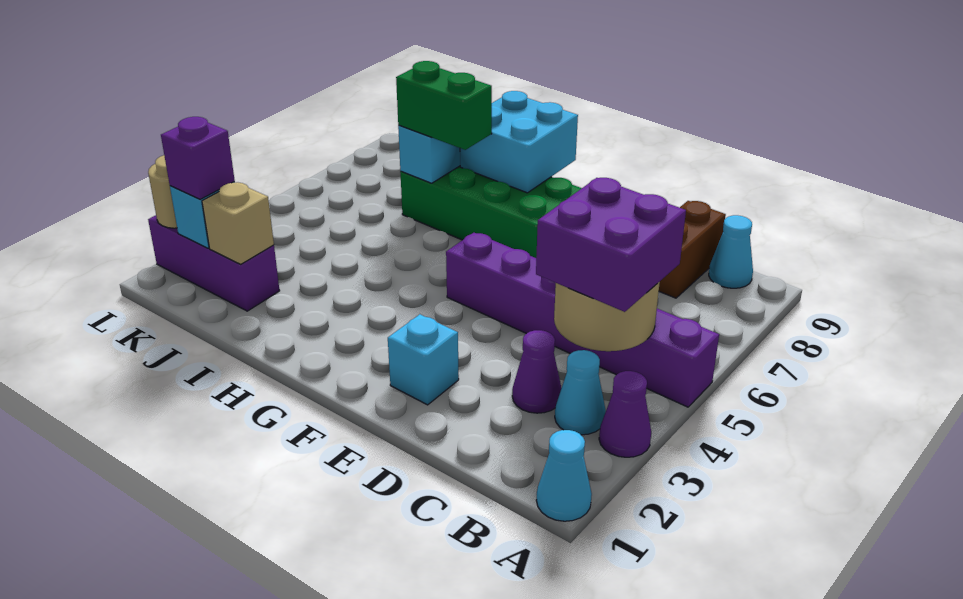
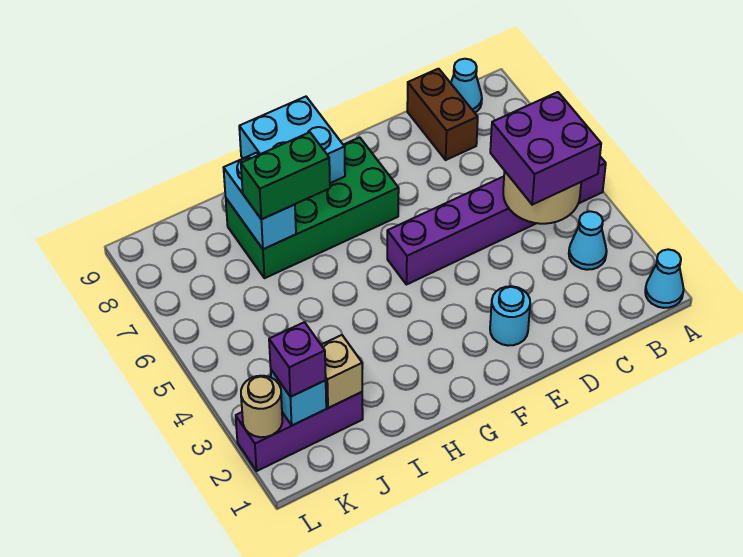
purple 1x1 cone [599,371,651,457] -> none
purple 1x1 cone [512,330,561,413] -> none
cyan 1x1 brick [388,314,459,405] -> cyan 1x1 round brick [490,286,530,346]

